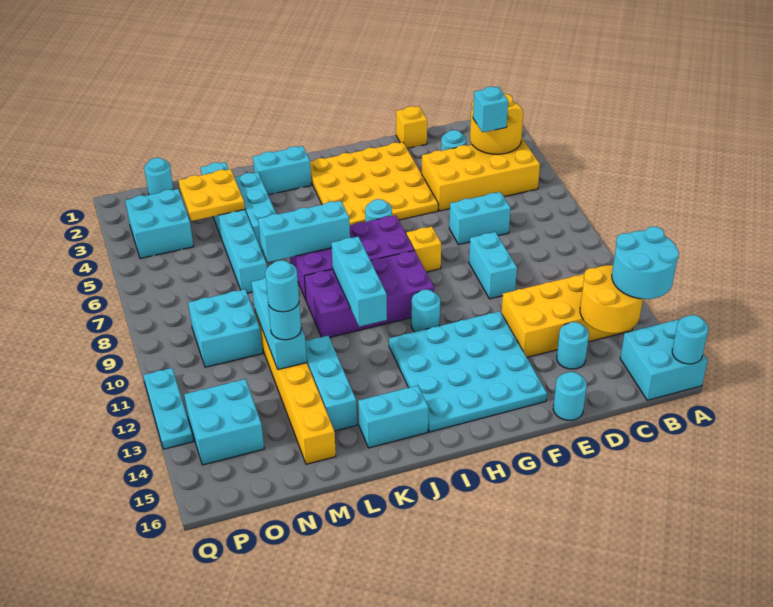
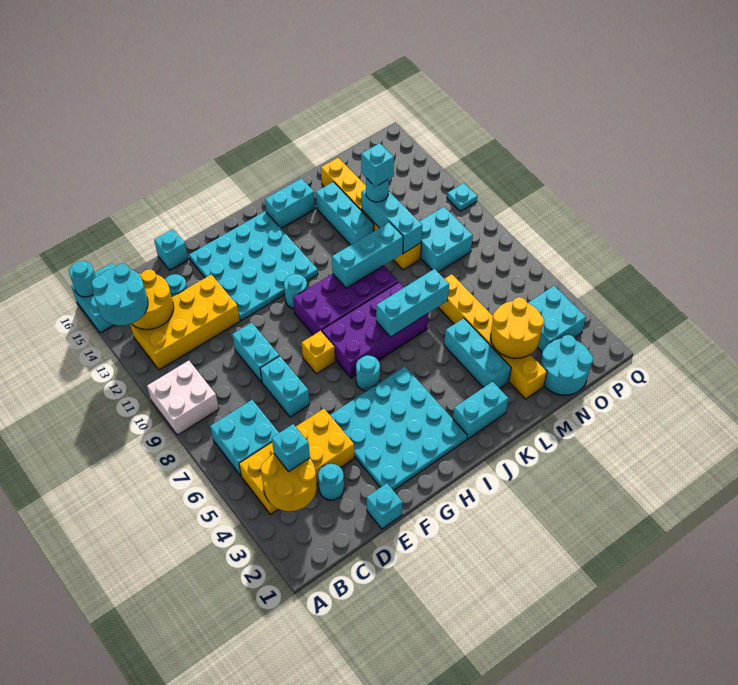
none -> white 2x2 brick [147,361,219,435]
cyan 1x2 brick [449,192,511,245] -> cyan 1x2 brick turned to [260,356,310,417]
yellow 1x1 brick [396,106,427,148] -> cyan 1x1 brick [367,483,403,529]
cyan 1x1 round brick [553,372,587,420] -> cyan 1x1 brick [154,229,189,270]
yellow 4x4 plate [310,142,438,225] -> cyan 4x4 plate [330,367,467,491]
cyan 1x3 brick [331,237,387,327] -> cyan 1x3 brick turned to [332,222,403,288]
cyan 1x6 brick [201,162,267,293] -> yellow 1x6 brick [438,274,547,399]
yellow 2x2 plate [178,169,245,221] -> yellow 2x2 round brick [491,297,544,358]
cyan 1x1 round brick [265,260,299,312] -> cyan 1x1 brick [361,143,394,187]
cyan 1x1 round brick [144,158,174,195] -> cyan 2x2 round brick [540,335,593,395]
cyan 2x2 brick [184,379,264,465] -> cyan 2x2 brick moved to [210,400,279,476]
cyan 1x3 plate [143,368,193,449] -> cyan 1x1 plate [447,183,477,211]

